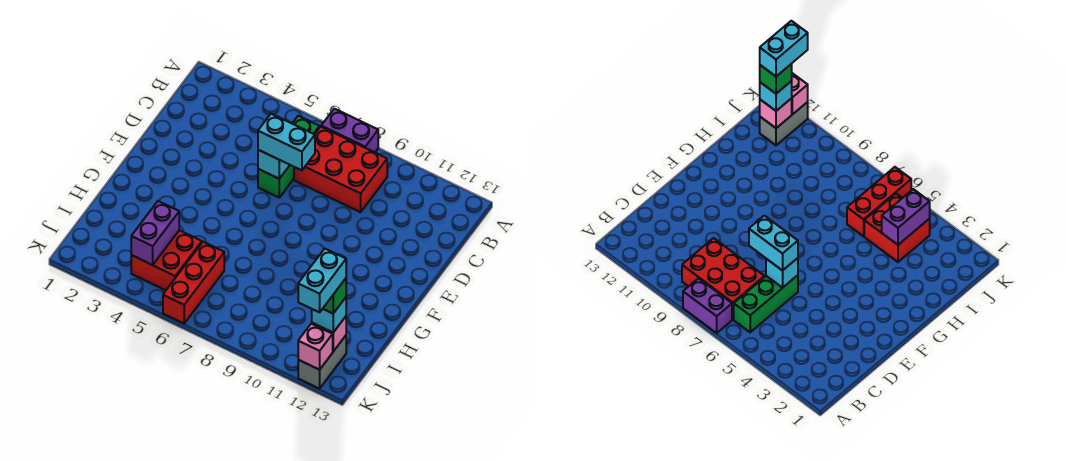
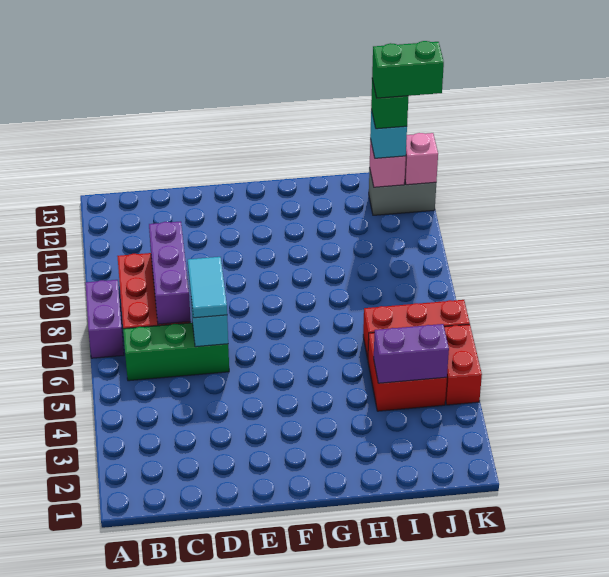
none -> purple 1x3 brick [149,221,191,324]
cyan 1x2 brick [258,114,315,170] -> cyan 1x2 tile [188,257,227,318]
cyan 1x2 brick [298,249,346,312] -> green 1x2 brick [372,41,444,98]
none -> red 1x2 brick [444,324,482,405]

